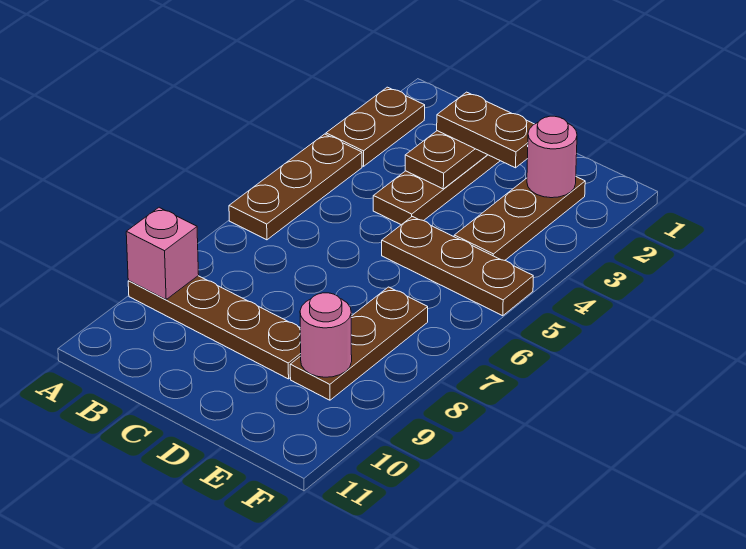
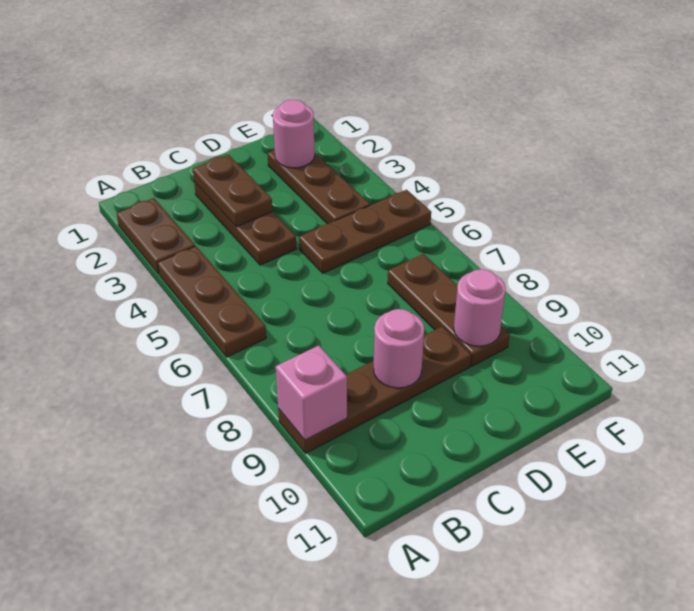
brown 1x2 plate [437,92,534,168] -> none
none -> pink 1x1 round brick [374,309,424,388]

